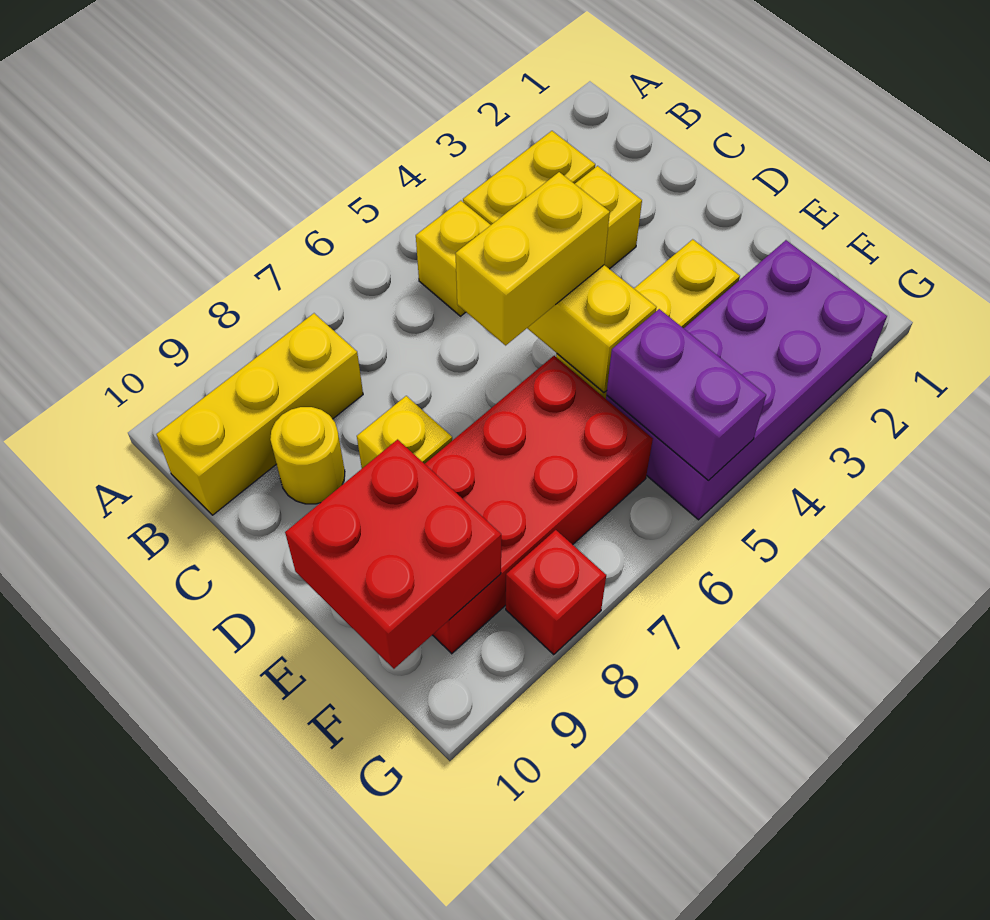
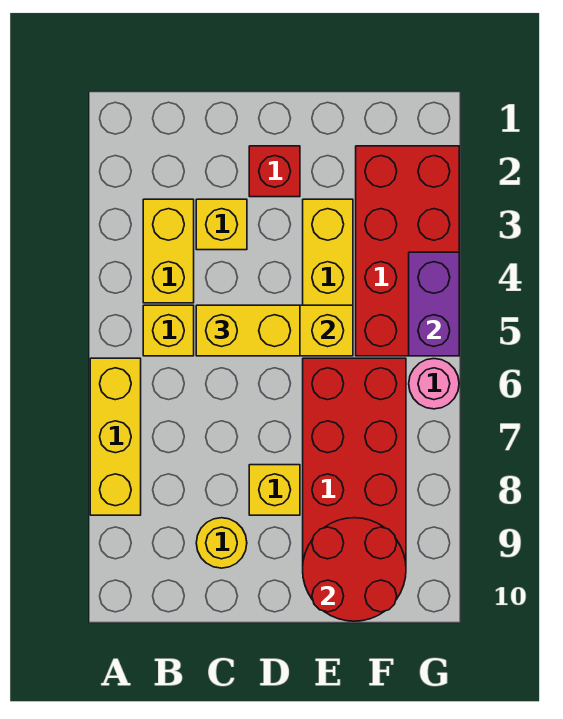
yellow 1x3 brick [157,313,363,515] -> yellow 1x3 brick moved to [90,358,141,515]
yellow 1x2 brick [455,172,610,345] -> yellow 1x2 brick turned to [196,305,300,356]
red 2x2 brick [285,440,501,669] -> red 2x2 round brick [303,518,406,621]
purple 2x4 brick [606,240,887,520] -> red 2x4 brick [356,146,459,356]
purple 1x2 brick [606,309,766,480] -> purple 1x2 brick turned to [409,252,459,356]
none -> pink 1x1 round brick [409,359,459,409]
red 1x1 brick [506,530,606,654] -> red 1x1 brick moved to [249,146,300,197]

